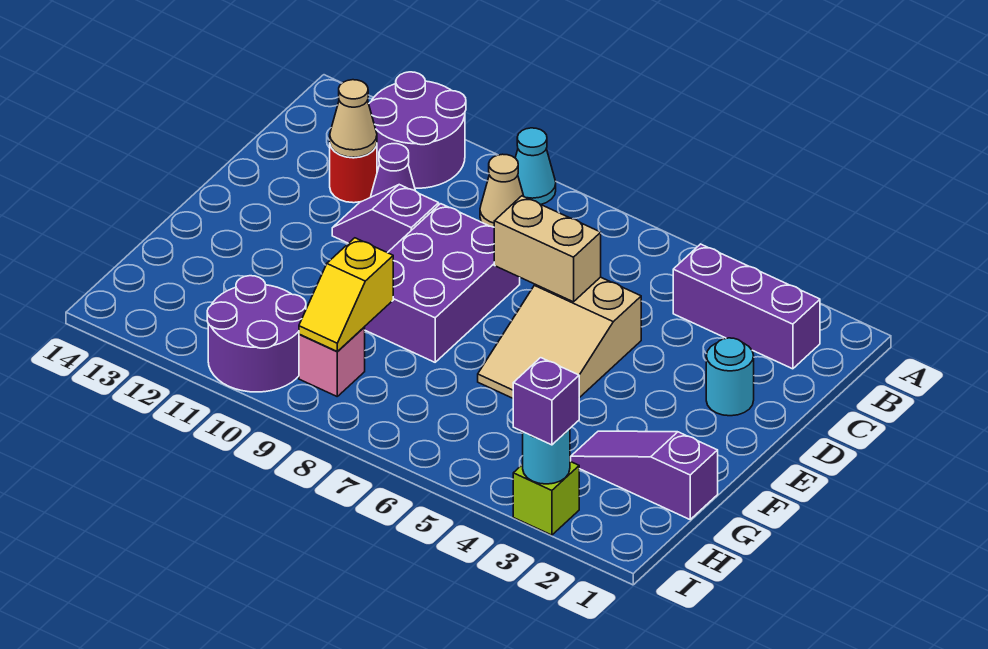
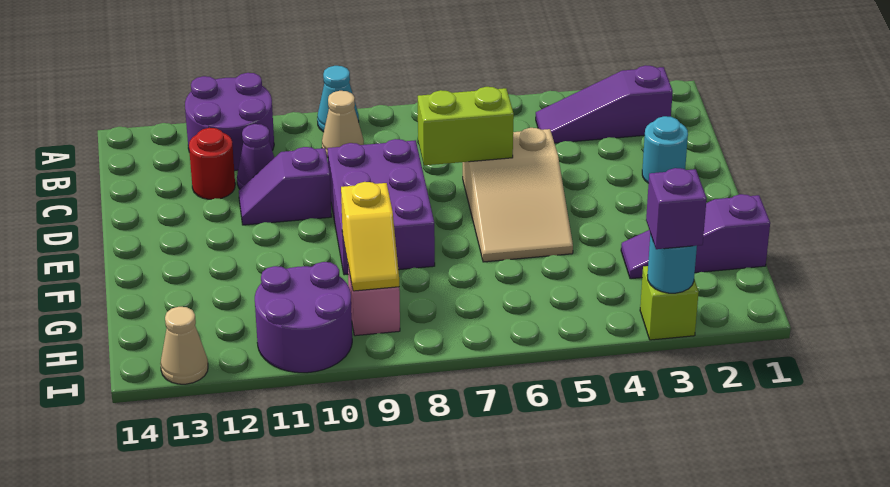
purple 1x3 brick [673,244,820,369] -> purple 1x3 slope [536,65,673,143]
tan 1x1 cone [330,80,377,157] -> tan 1x1 cone moved to [160,307,208,384]
tan 1x2 brick [494,196,601,302] -> lime 1x2 brick [418,87,514,165]

